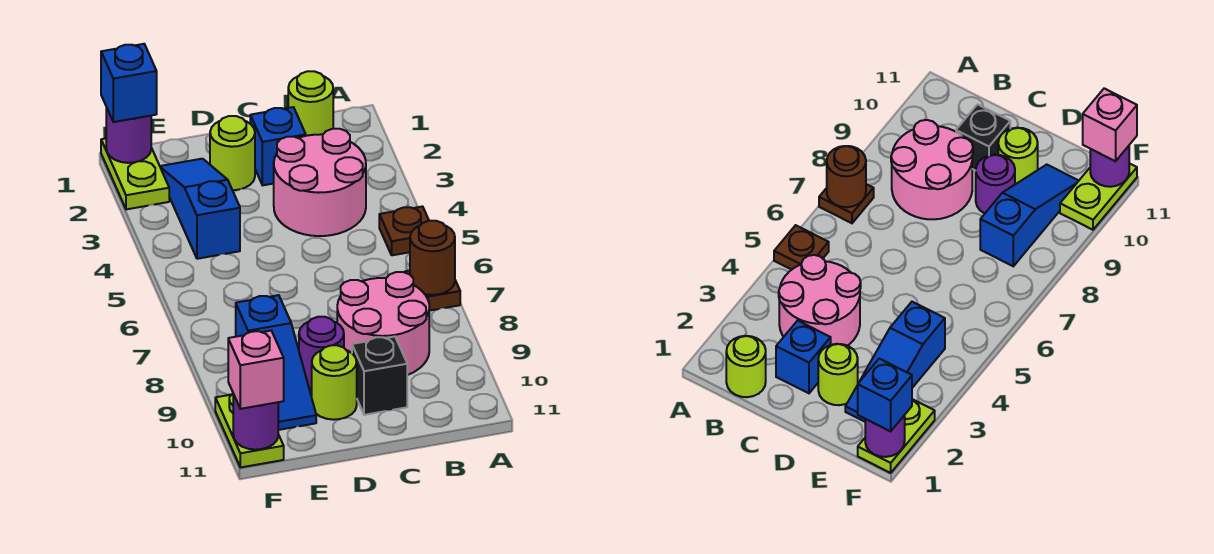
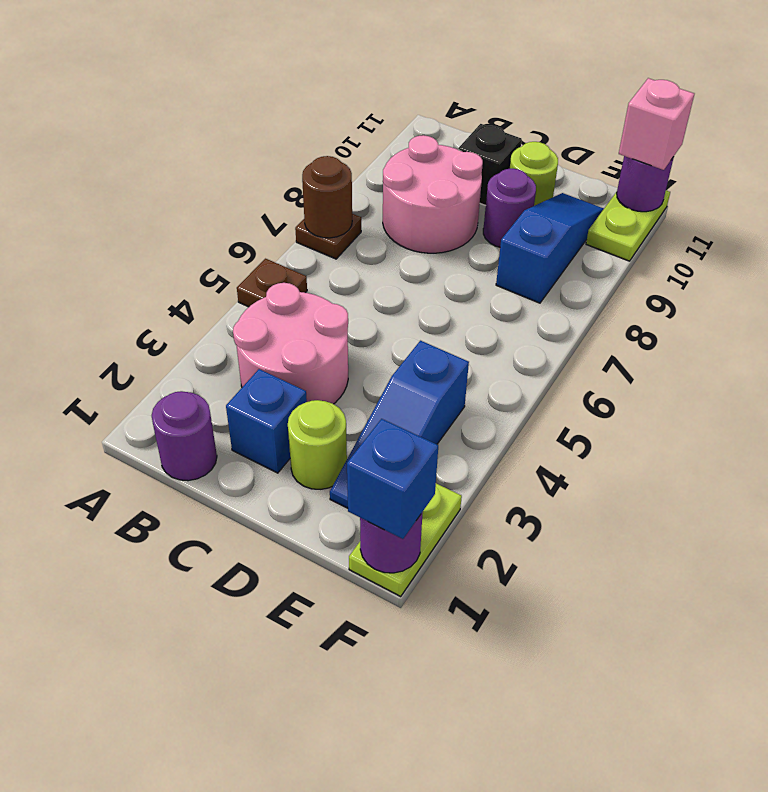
lime 1x1 round brick [288,71,333,136] -> purple 1x1 round brick [151,391,217,481]

